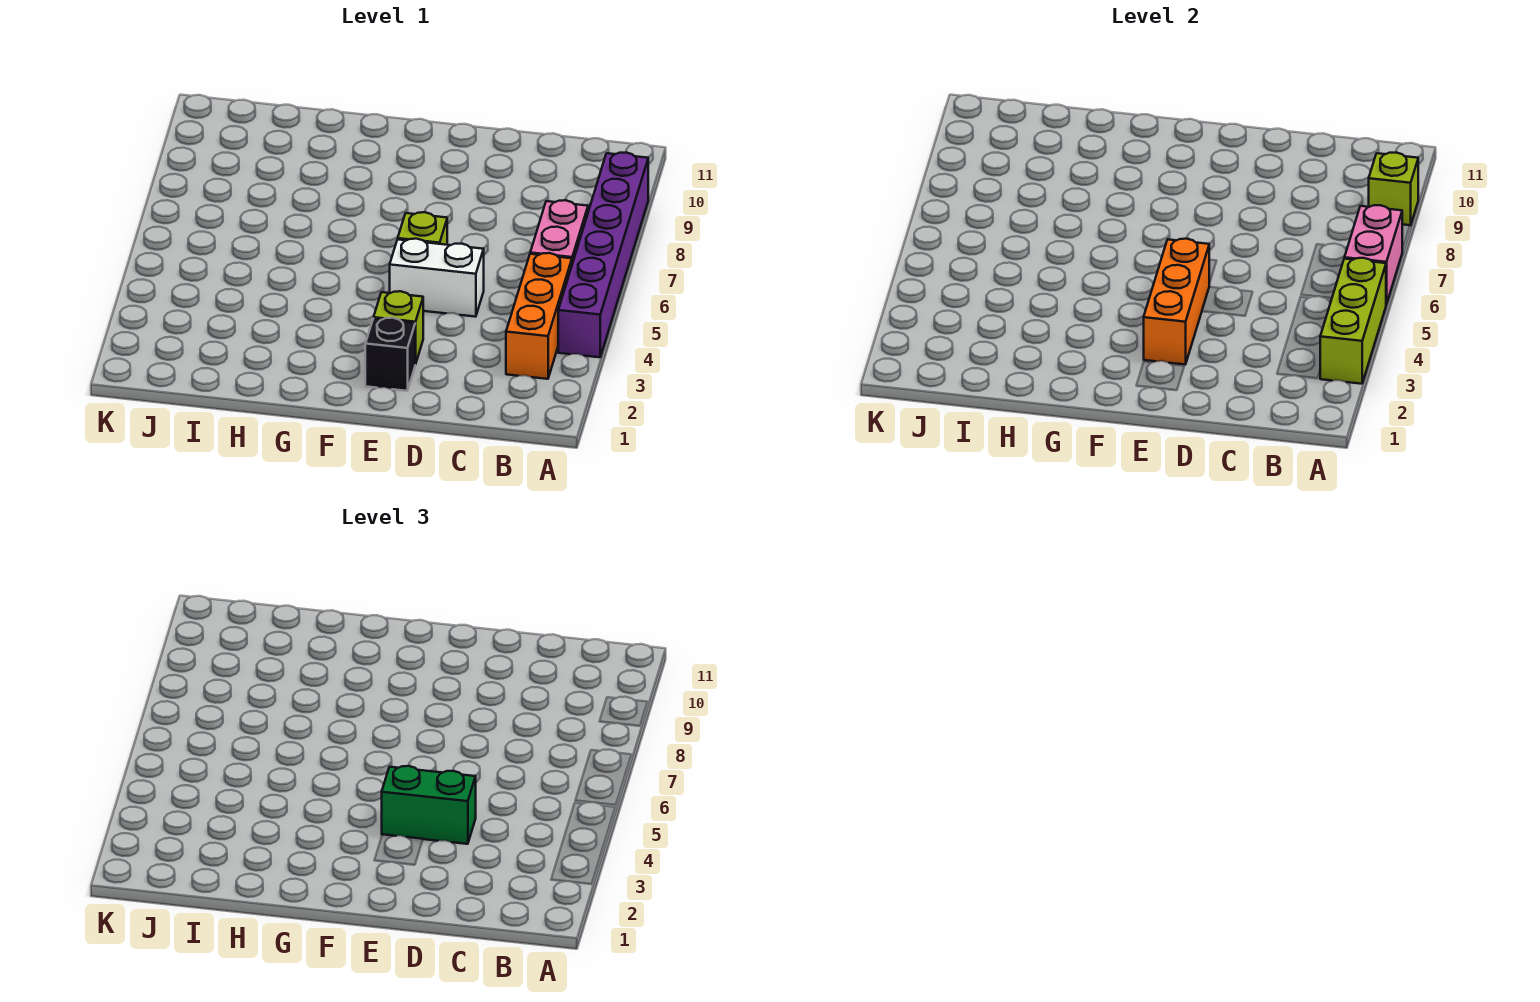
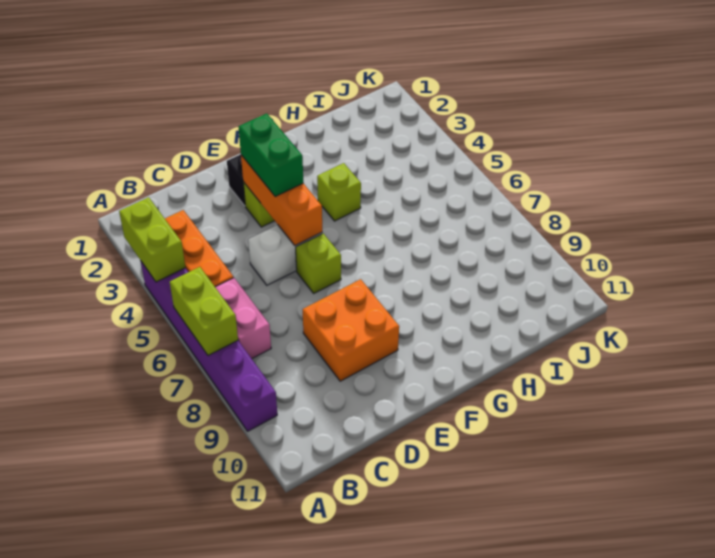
lime 1x3 brick [1320,258,1386,384] -> lime 1x2 brick [119,197,185,282]
pink 1x2 brick [1344,205,1402,304] -> lime 1x2 brick [170,267,238,355]
lime 1x1 brick [1369,152,1418,226] -> lime 1x1 brick moved to [317,163,361,221]
green 1x2 brick [382,766,476,844] -> green 1x2 brick turned to [239,113,303,197]
none -> orange 2x2 brick [303,279,399,381]

